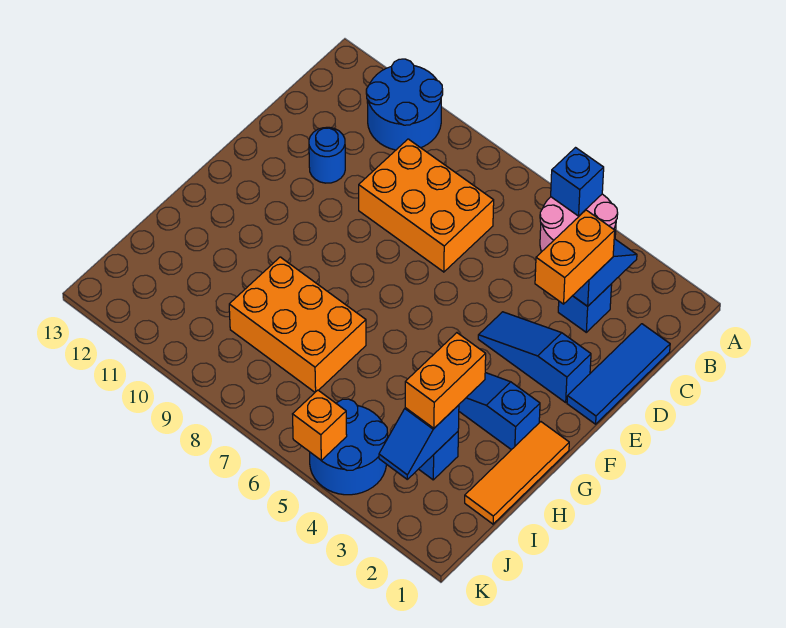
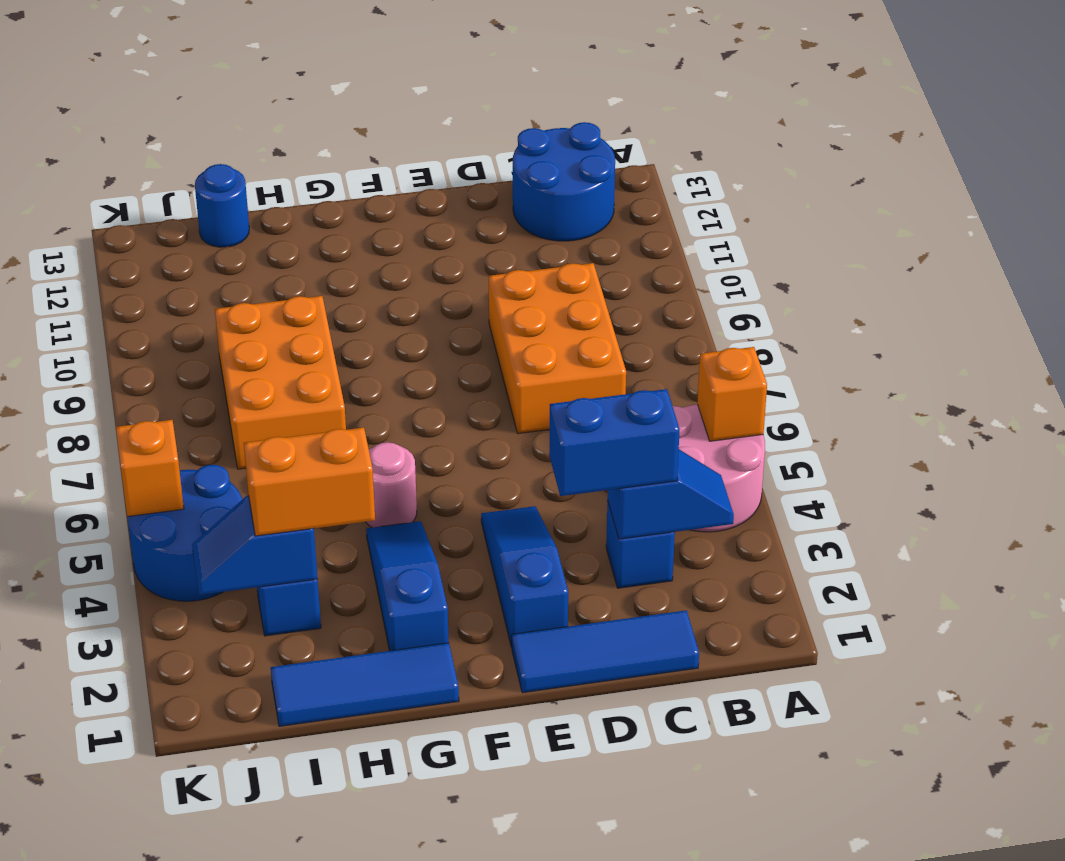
blue 1x1 brick [551,148,604,216] -> orange 1x1 brick [697,347,767,441]
blue 2x2 round brick [366,59,443,150] -> blue 2x2 round brick moved to [513,122,615,241]
orange 1x2 brick [535,210,615,304] -> blue 1x2 brick [549,389,680,496]
blue 1x1 round brick [309,127,345,183] -> blue 1x1 round brick moved to [195,164,249,247]
orange 1x3 tile [465,422,569,524] -> blue 1x3 tile [271,643,459,726]
none -> pink 1x1 round brick [366,442,417,528]

